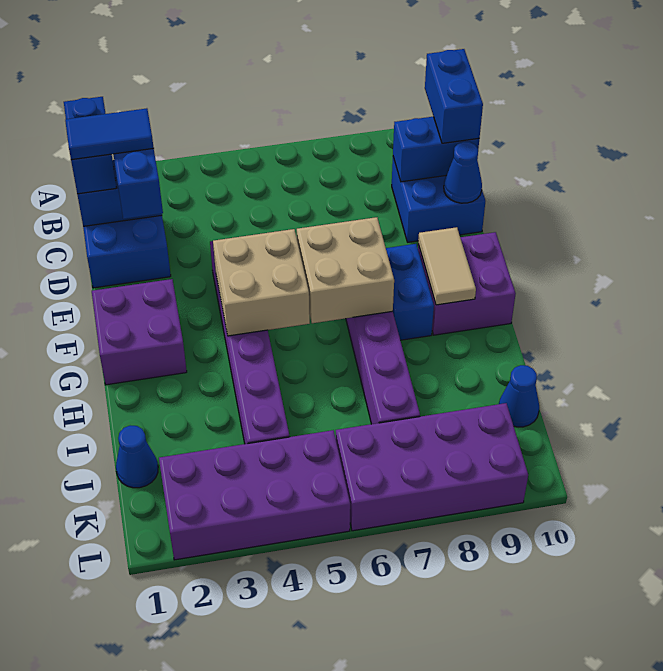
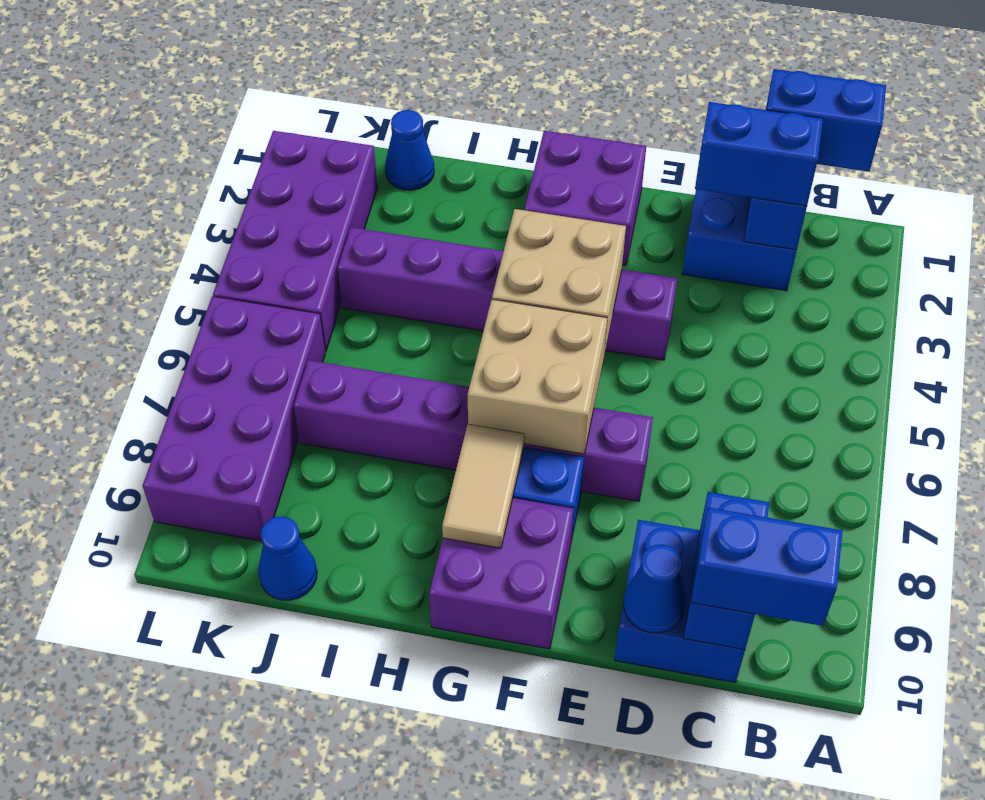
blue 1x2 tile [65,108,154,160] -> none
tan 1x2 tile [418,227,476,305] -> tan 1x2 tile turned to [442,424,525,548]

